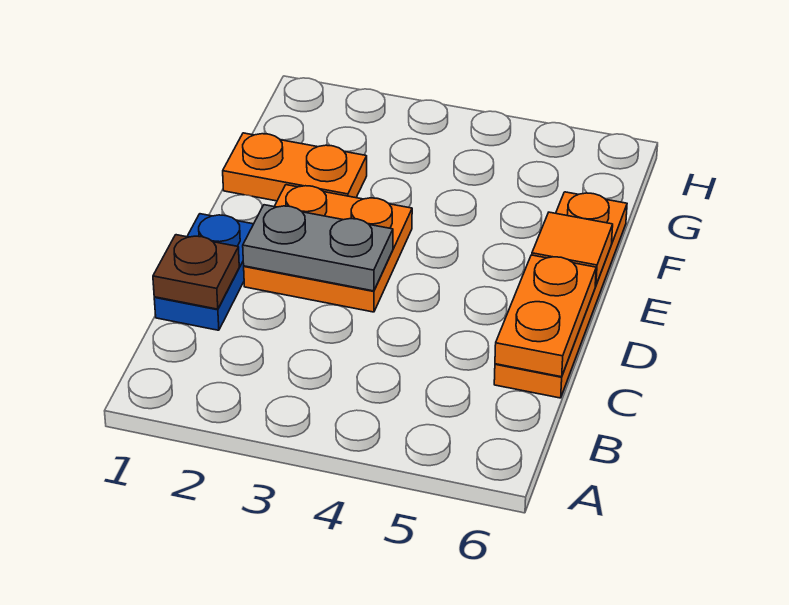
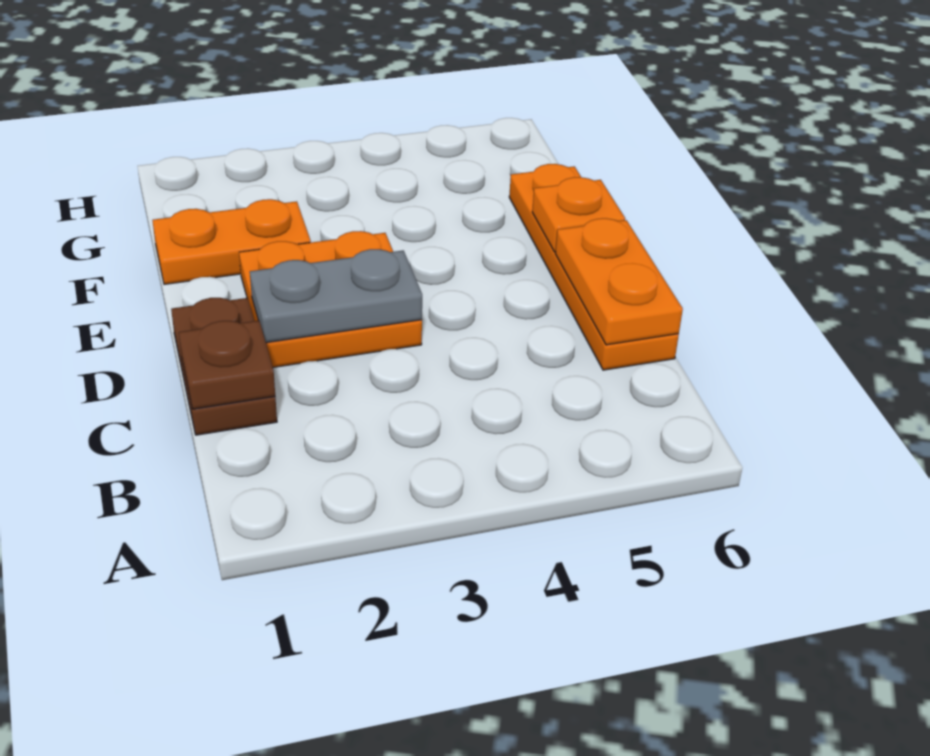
blue 1x2 plate [154,214,253,330] -> brown 1x2 plate [171,298,277,435]
orange 1x1 tile [532,212,613,286] -> orange 1x1 plate [532,177,625,252]

